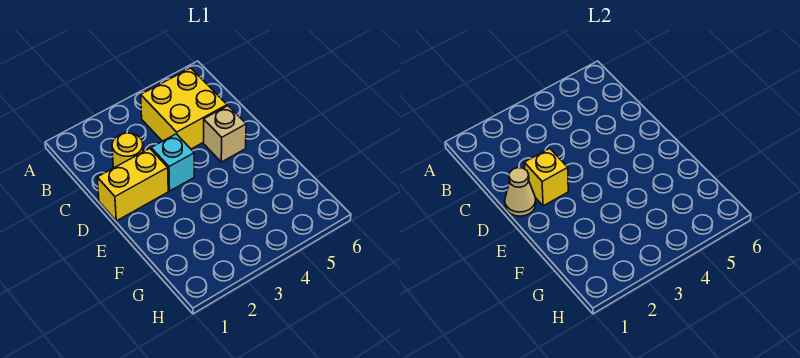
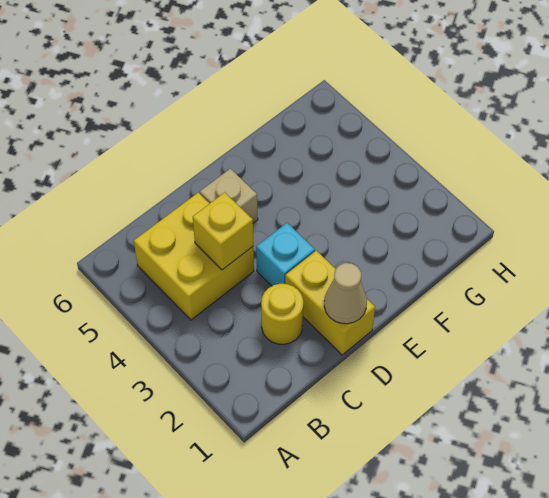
yellow 1x1 brick [524,148,568,206] -> yellow 1x1 brick moved to [193,192,253,270]

